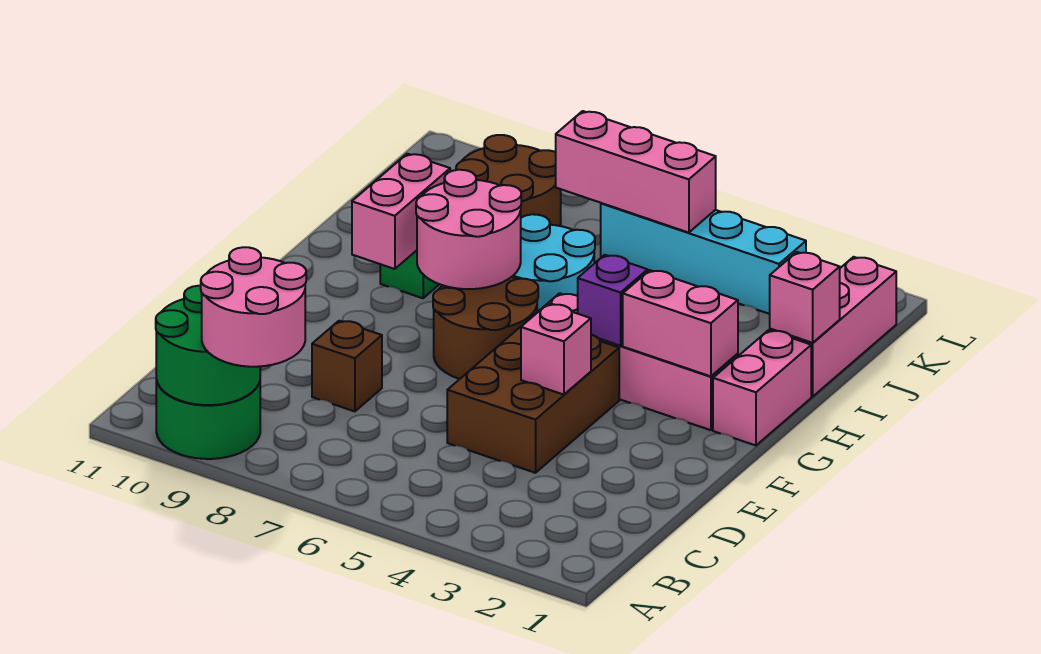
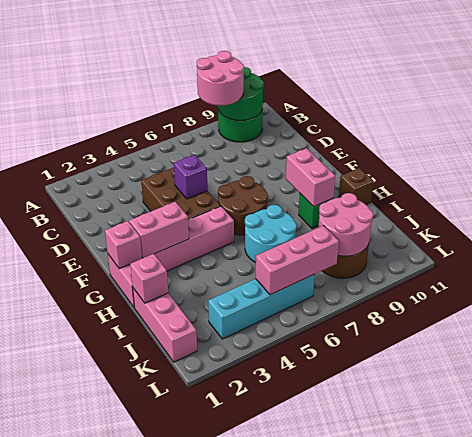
brown 1x1 brick [312,321,382,411] -> brown 1x1 brick moved to [339,168,374,205]
pink 1x1 brick [521,304,591,395] -> pink 1x1 brick moved to [105,221,142,269]
purple 1x1 brick [578,255,648,346] -> purple 1x1 brick moved to [174,155,207,199]
pink 2x2 round brick [416,170,521,289] -> pink 2x2 round brick moved to [319,193,373,256]

